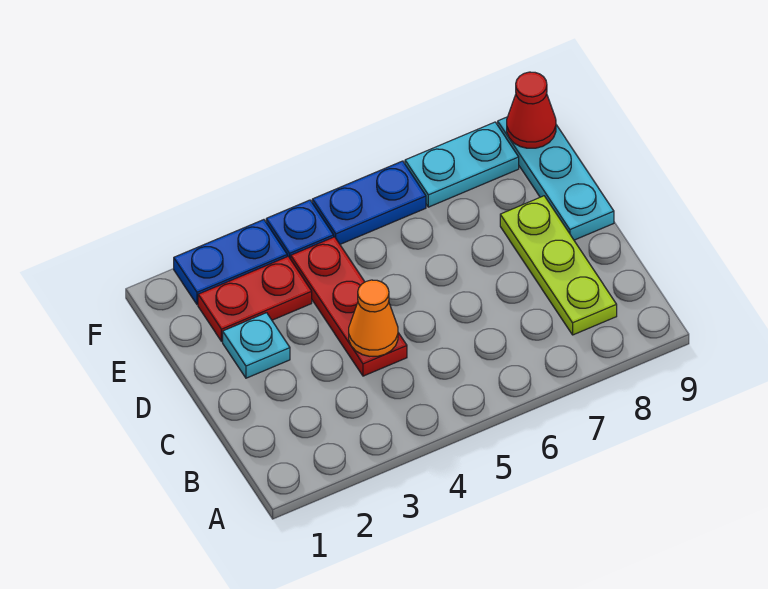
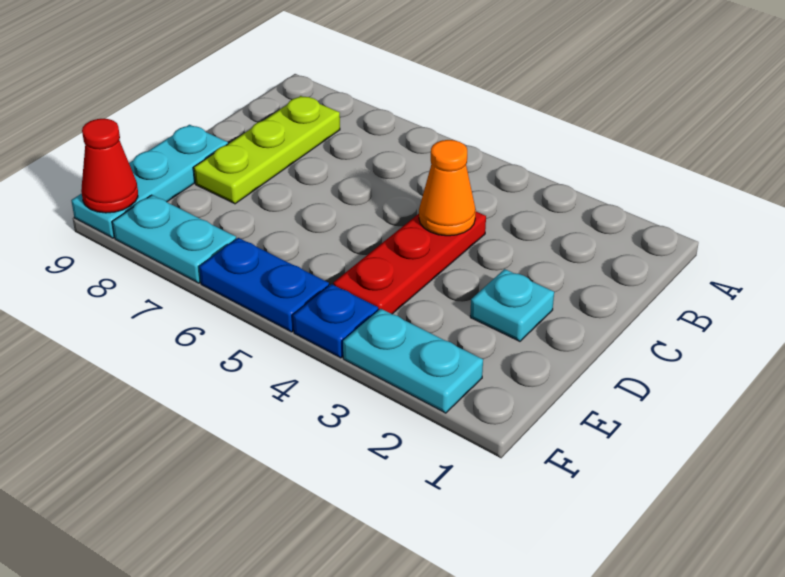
red 1x2 plate [198,256,312,341] -> none
blue 1x2 plate [174,220,287,305] -> cyan 1x2 plate [343,309,483,413]

